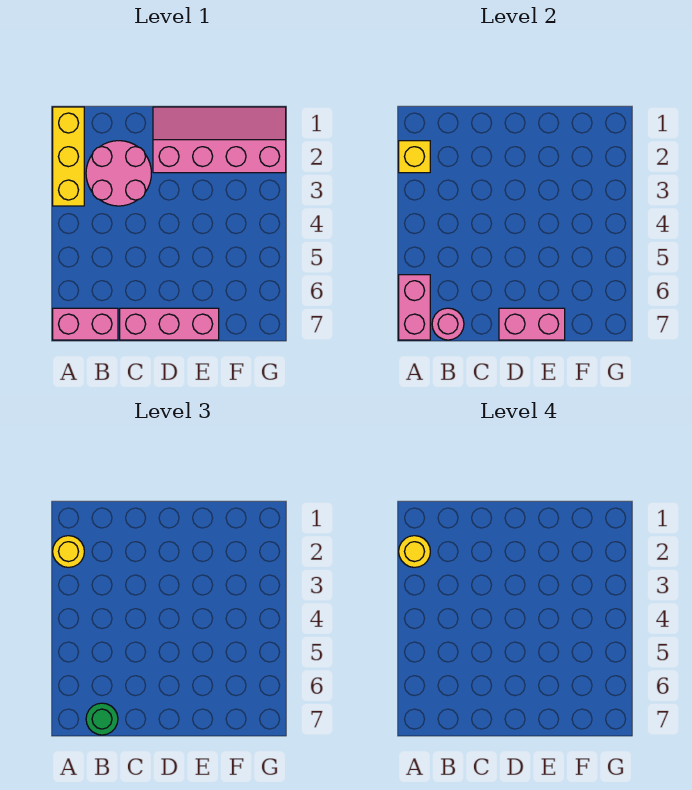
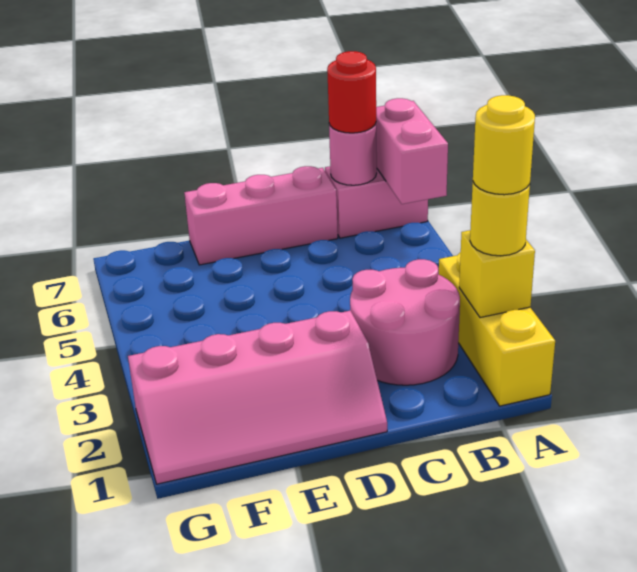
green 1x1 round brick [86,703,118,735] -> red 1x1 round brick [327,51,376,133]
pink 1x2 brick [499,308,565,340] -> none

